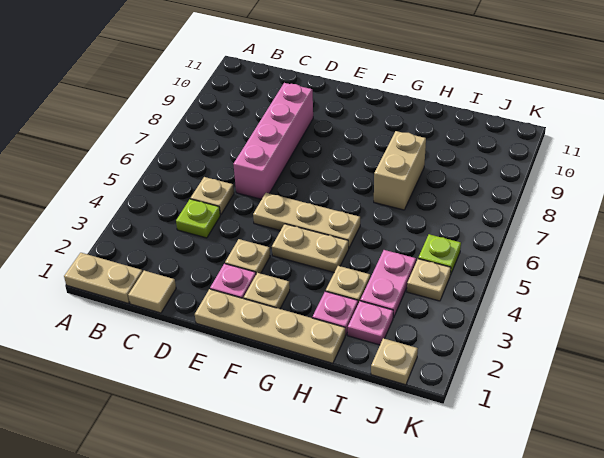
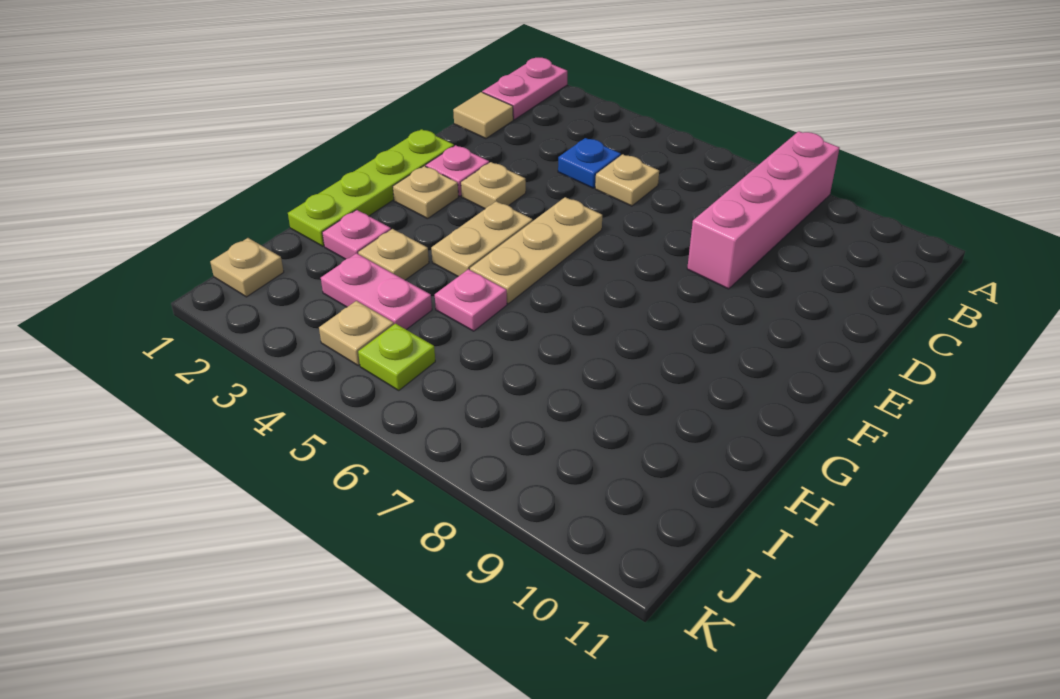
tan 1x2 plate [64,253,143,303] -> pink 1x2 plate [482,58,567,120]
lime 1x1 plate [176,199,220,238] -> blue 1x1 plate [558,138,621,188]
pink 1x4 brick [233,83,313,199] -> pink 1x4 brick turned to [687,131,839,289]
tan 1x4 plate [195,289,345,363] -> lime 1x4 plate [288,129,454,246]
tan 1x2 brick [374,131,426,210] -> none
pink 1x1 plate [348,301,393,345] -> pink 1x1 plate moved to [435,269,507,331]

